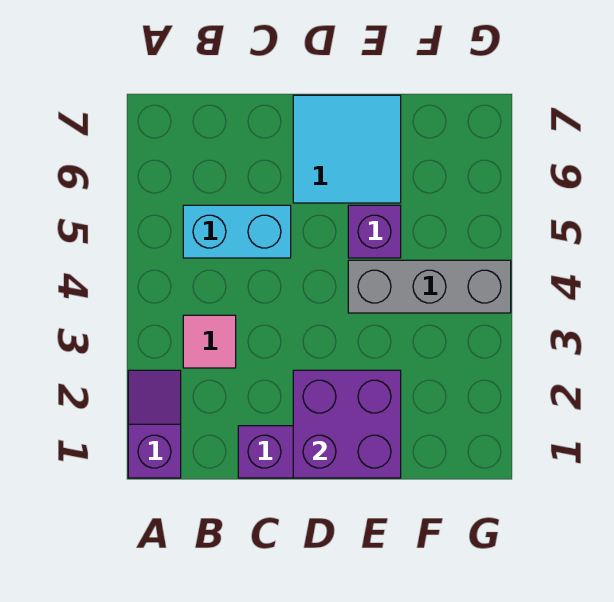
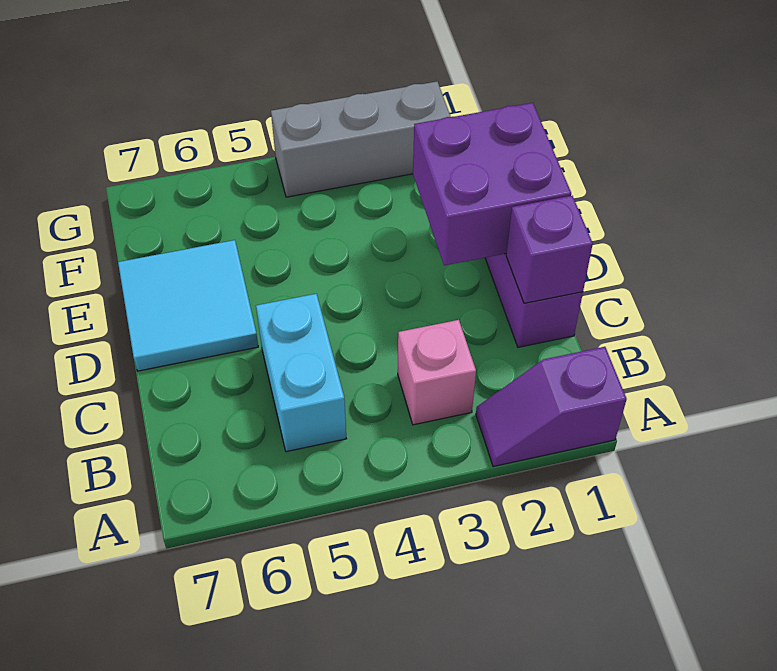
pink 1x1 tile [183,315,236,368] -> pink 1x1 brick [398,320,476,425]
grey 1x3 brick [348,260,511,313] -> grey 1x3 brick turned to [271,82,451,197]
purple 1x1 brick [348,205,401,258] -> purple 1x1 brick moved to [506,196,593,303]

